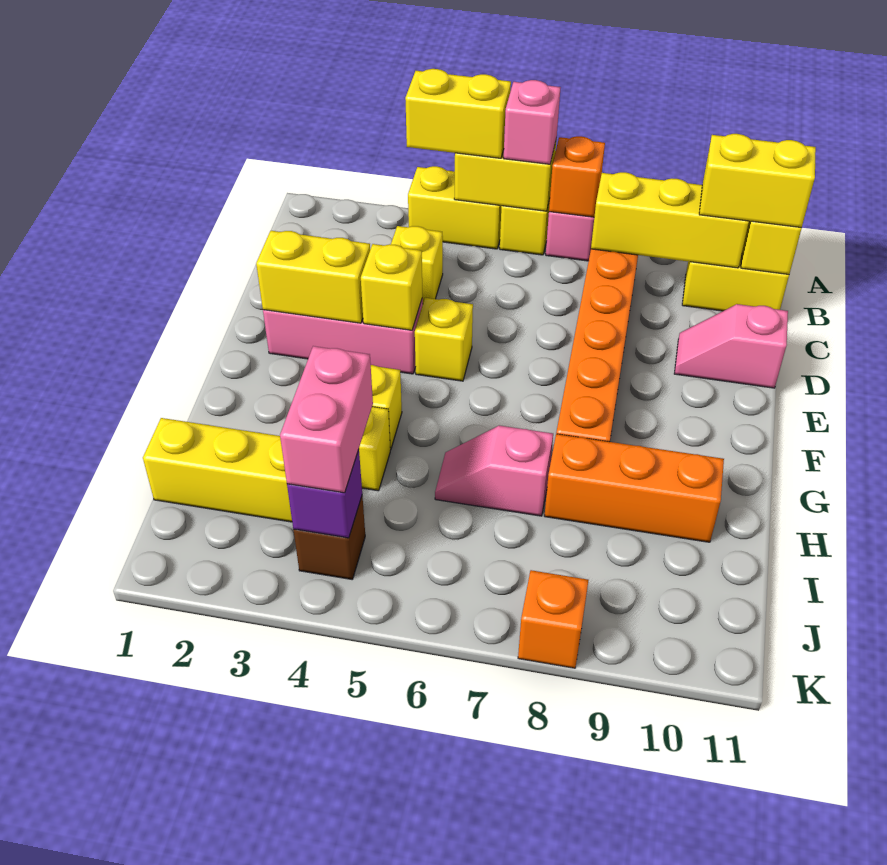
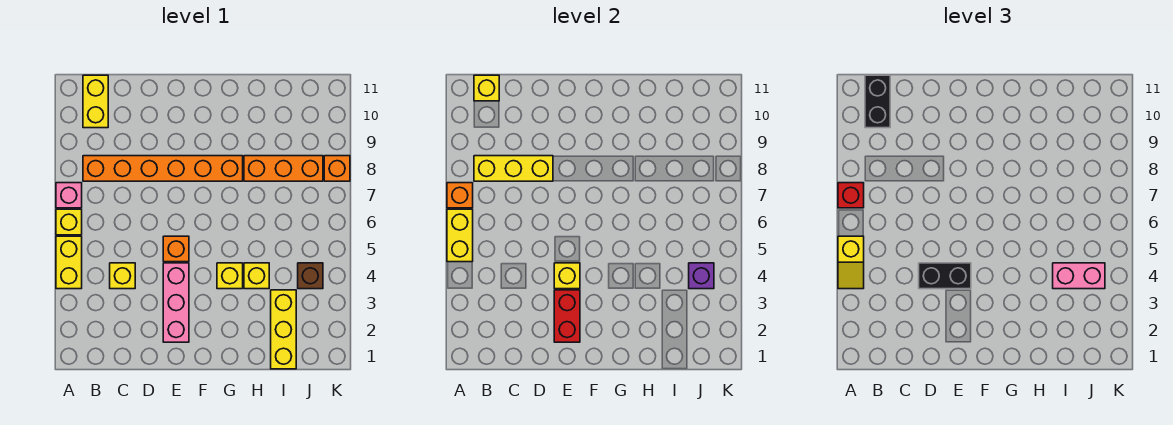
yellow 1x2 brick [405,69,511,158] -> yellow 1x2 slope [838,236,864,289]
pink 1x1 brick [504,80,561,164] -> none
none -> red 1x1 brick [838,183,864,208]
yellow 1x3 brick [591,172,749,268] -> yellow 1x3 brick turned to [474,156,553,181]
yellow 1x2 brick [699,134,816,228] -> black 1x2 brick [865,75,890,128]
none -> black 1x2 brick [919,263,971,289]
pink 1x2 slope [674,304,788,388] -> none
yellow 1x2 brick [256,231,370,323] -> red 1x2 brick [554,290,580,342]
yellow 1x1 brick [415,298,473,381] -> orange 1x1 brick [163,236,189,262]
pink 1x2 slope [435,426,553,516] -> none
orange 1x3 brick [545,434,724,542] -> orange 1x3 brick turned to [244,156,323,181]

